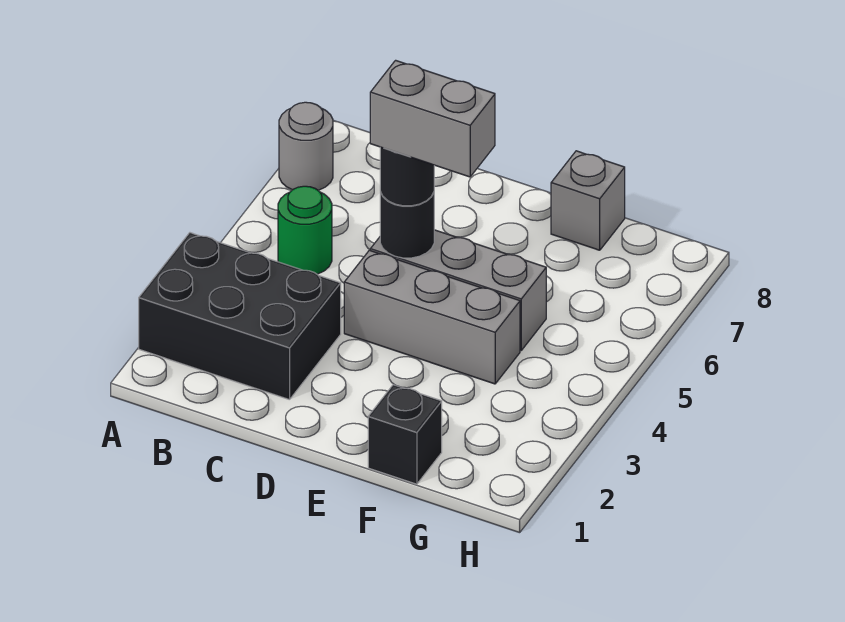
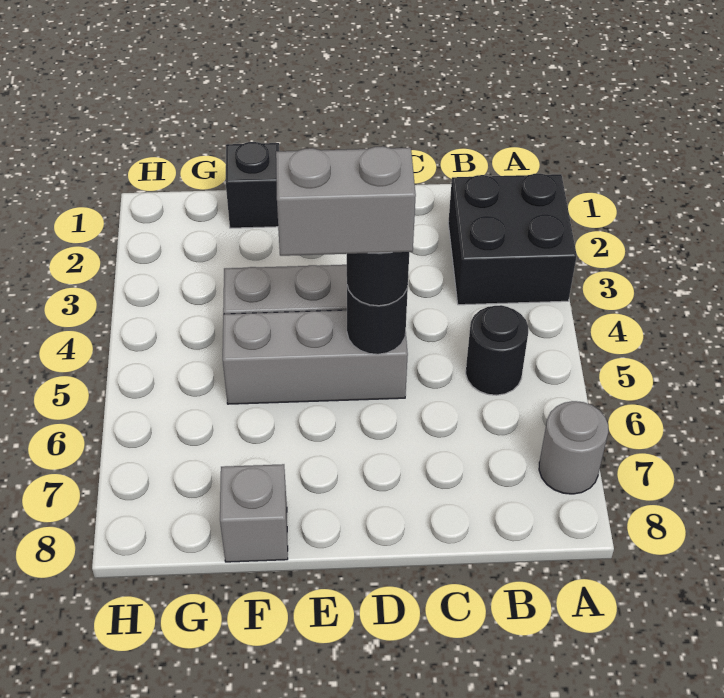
black 2x3 brick [139,233,341,400] -> black 2x2 brick [448,174,577,305]
green 1x1 round brick [278,186,332,274] -> black 1x1 round brick [466,305,528,395]

